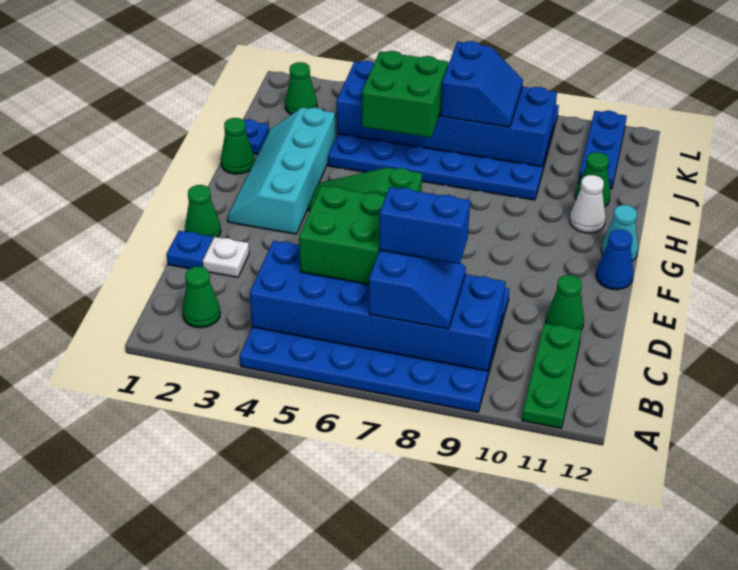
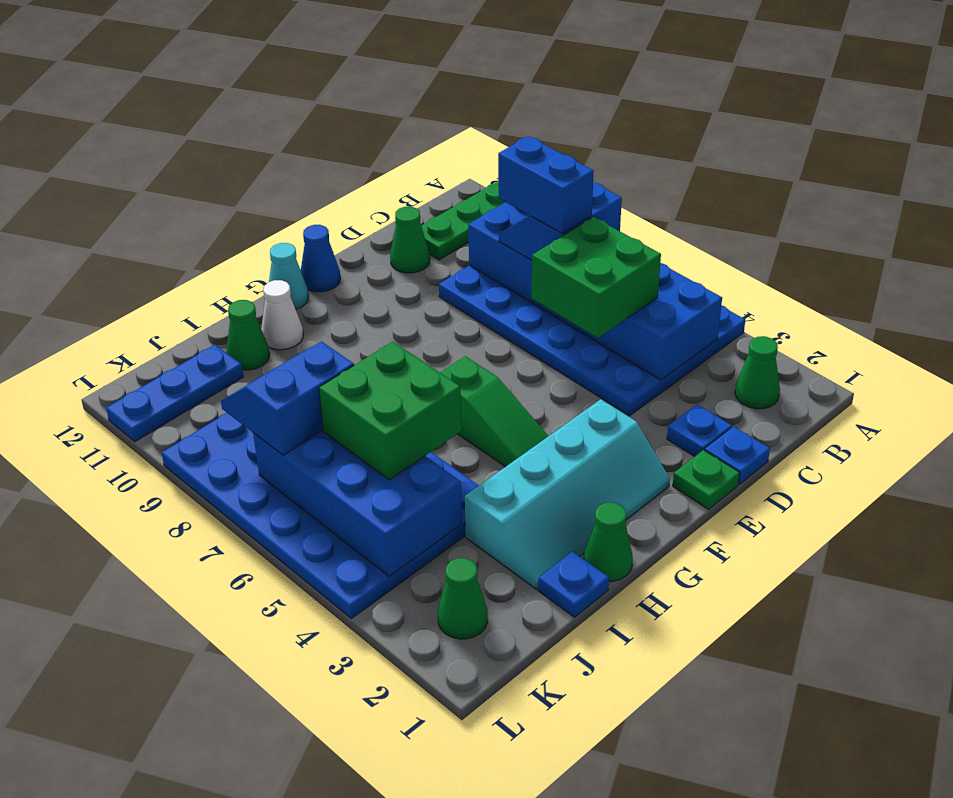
white 1x1 plate [203,237,249,277] -> blue 1x1 plate [667,405,732,457]
green 1x1 cone [185,185,221,238] -> green 1x1 plate [673,450,740,509]
blue 2x6 brick [337,61,557,167] -> blue 2x4 brick [253,430,462,576]

